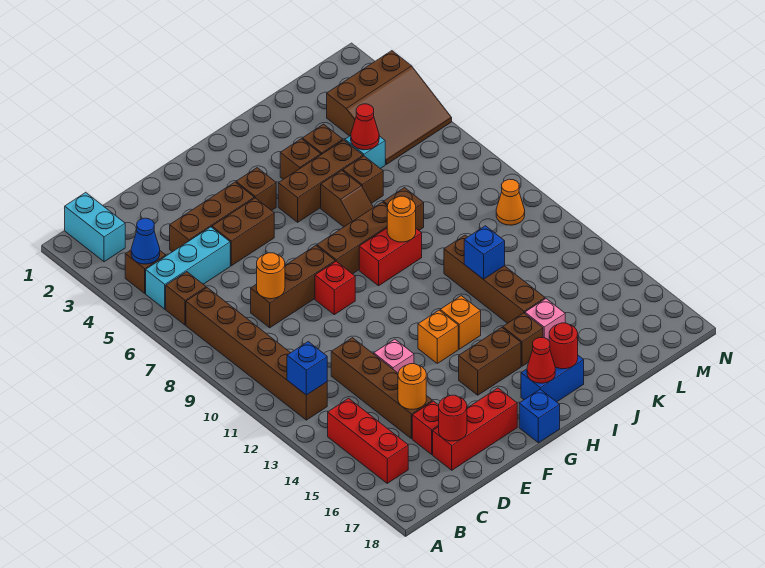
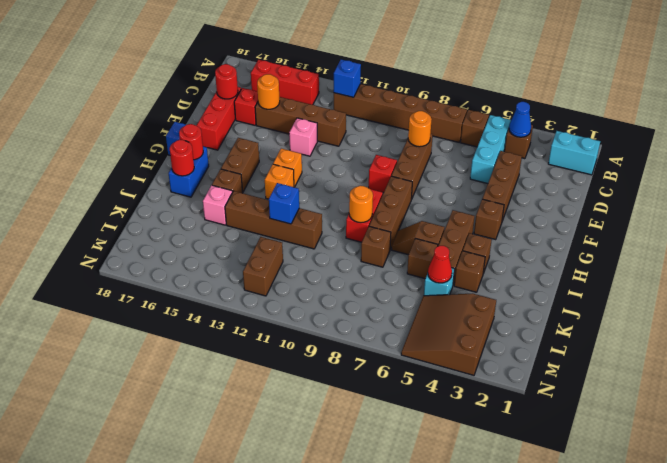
brown 1x2 brick [212,198,274,266] -> brown 1x2 brick moved to [243,237,283,296]
red 1x1 cone [527,337,555,383] -> red 1x1 round brick [179,124,203,160]
orange 1x1 cone [496,179,525,225] -> none

